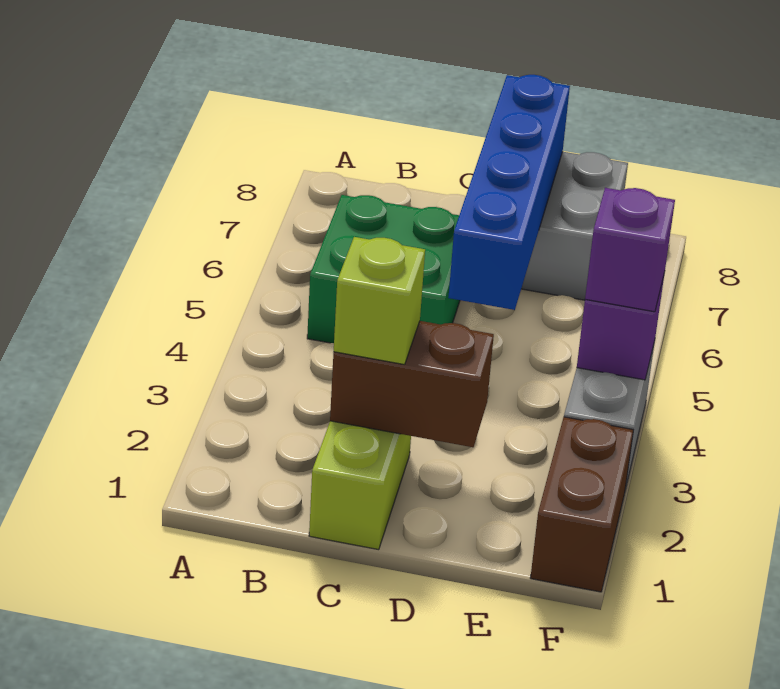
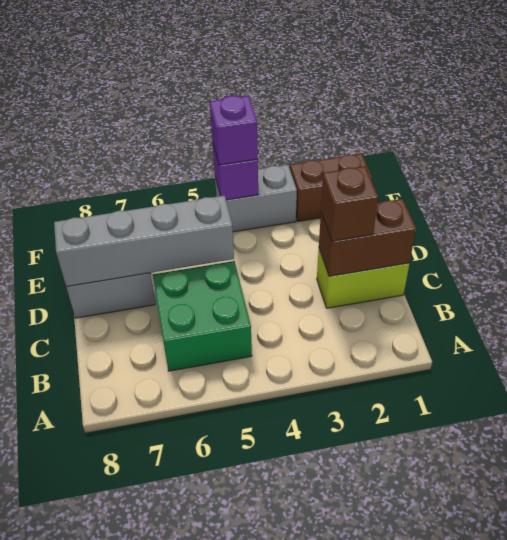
brown 1x2 brick [330,321,494,447] -> brown 1x2 brick turned to [319,199,416,276]
lime 1x1 brick [334,237,425,365] -> brown 1x1 brick [321,166,378,241]
blue 1x4 brick [448,75,570,310] -> grey 1x4 brick [54,195,234,287]

